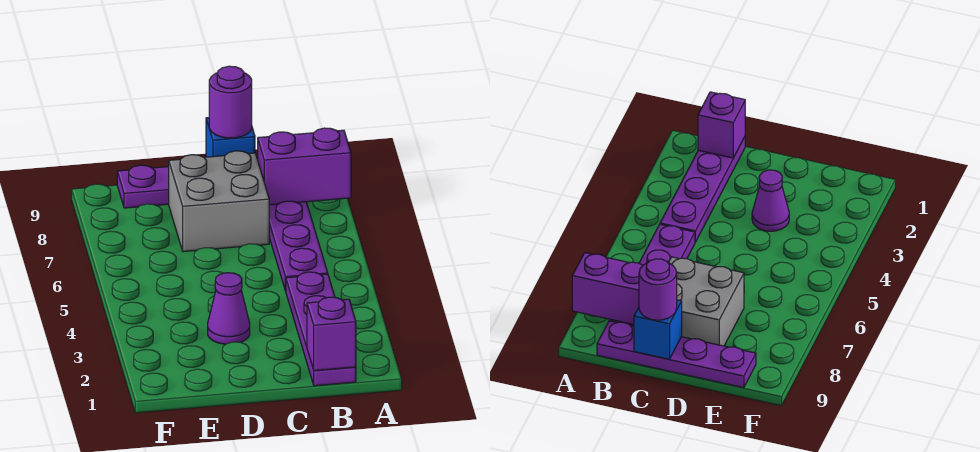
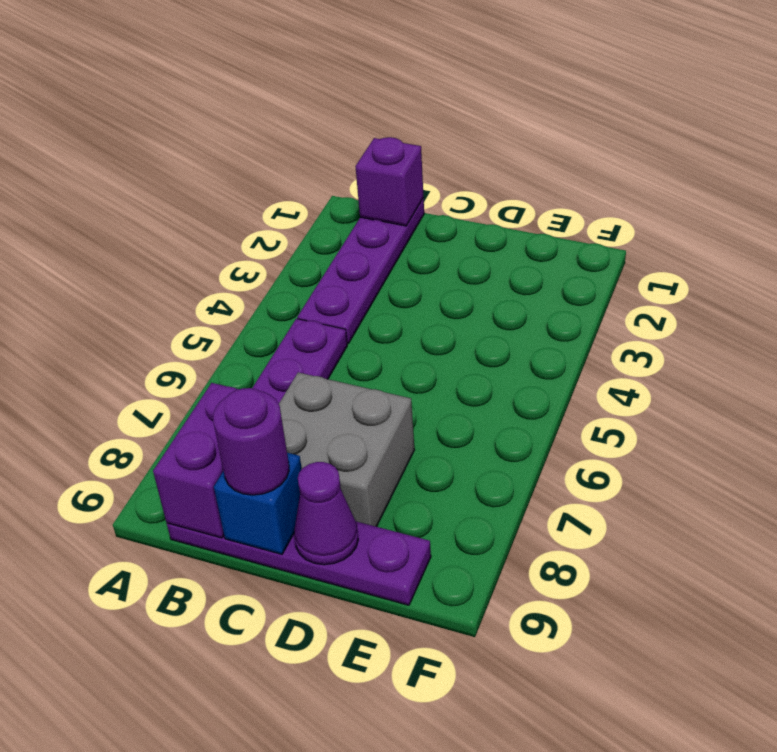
purple 1x2 brick [258,128,351,205] -> purple 1x2 brick turned to [153,383,239,538]
purple 1x1 cone [208,273,250,344] -> purple 1x1 cone moved to [294,462,358,565]

